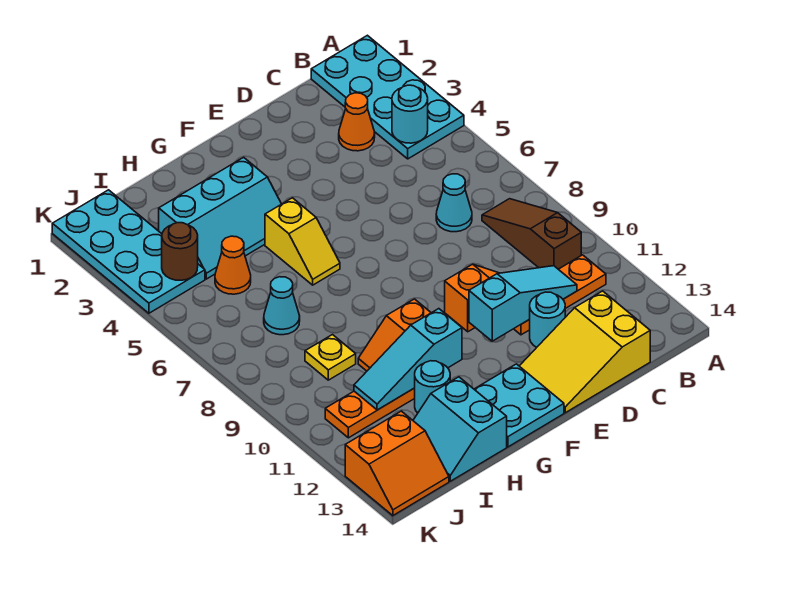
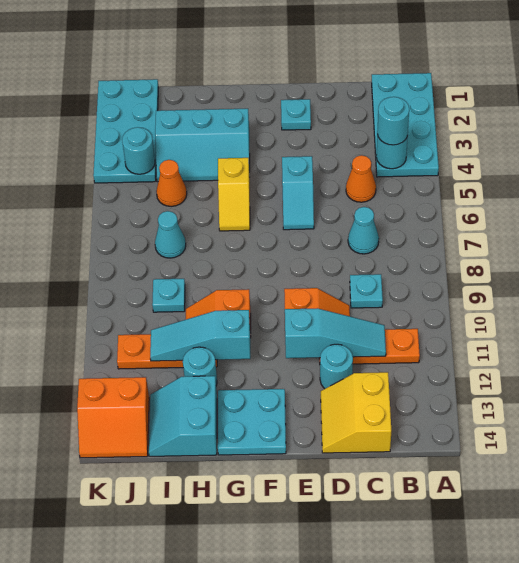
none -> cyan 1x1 round brick [377,97,409,145]
brown 1x3 slope [482,199,581,269] -> none
orange 1x1 cone [339,93,375,151] -> orange 1x1 cone moved to [346,155,376,202]
none -> cyan 1x1 plate [350,274,383,308]
yellow 2x3 slope [520,291,650,413] -> yellow 2x2 slope [321,372,391,453]
none -> cyan 1x1 plate [281,99,311,130]
none -> cyan 1x2 slope [282,156,314,230]
yellow 1x1 plate [305,335,356,380] -> cyan 1x1 plate [152,279,185,312]
brown 1x1 round brick [162,223,198,280] -> cyan 1x1 round brick [122,127,155,174]

